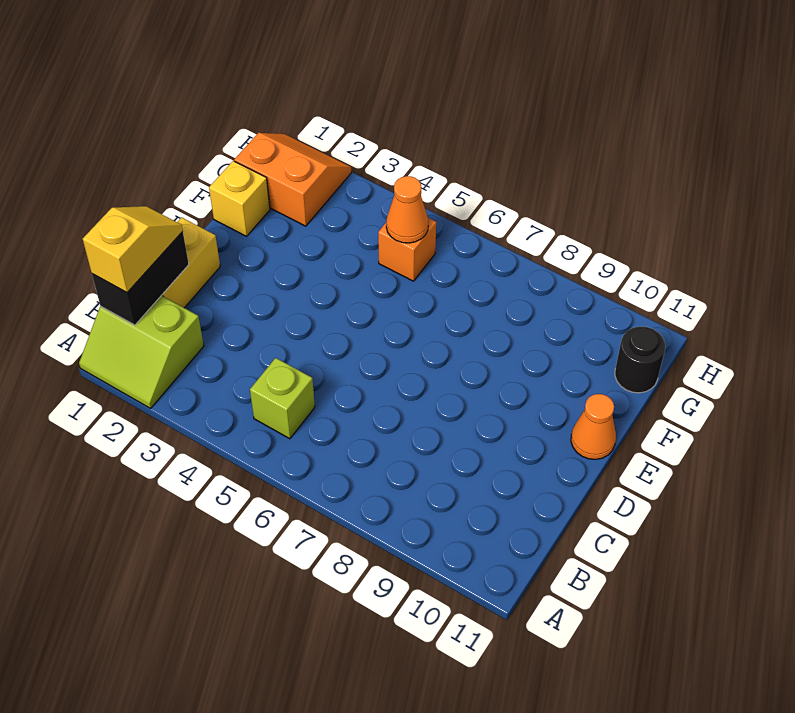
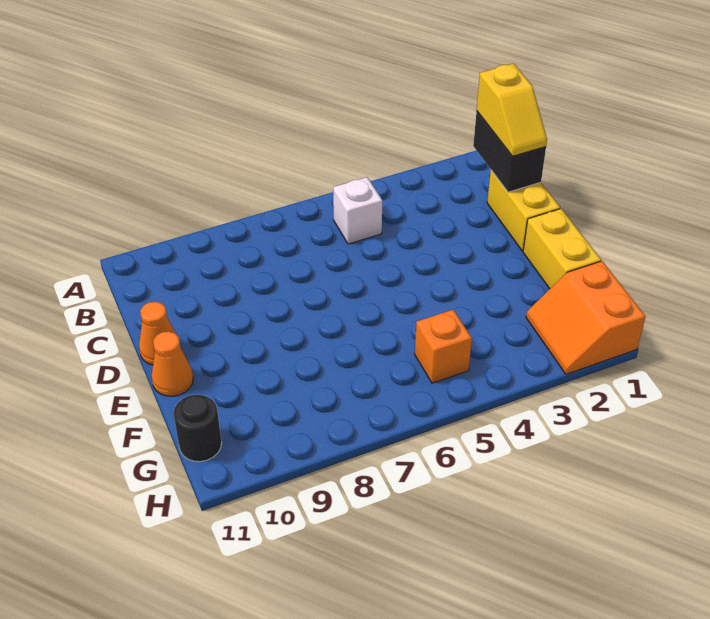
lime 2x2 slope [79,296,204,408] -> none
lime 1x1 brick [250,358,315,439] -> white 1x1 brick [333,177,382,244]
yellow 1x1 brick [209,161,270,236] -> yellow 1x2 brick [523,209,601,289]
orange 2x2 slope [234,133,351,226] -> orange 2x2 slope turned to [526,261,646,374]
orange 1x1 cone [386,176,428,243] -> orange 1x1 cone moved to [139,302,175,365]

